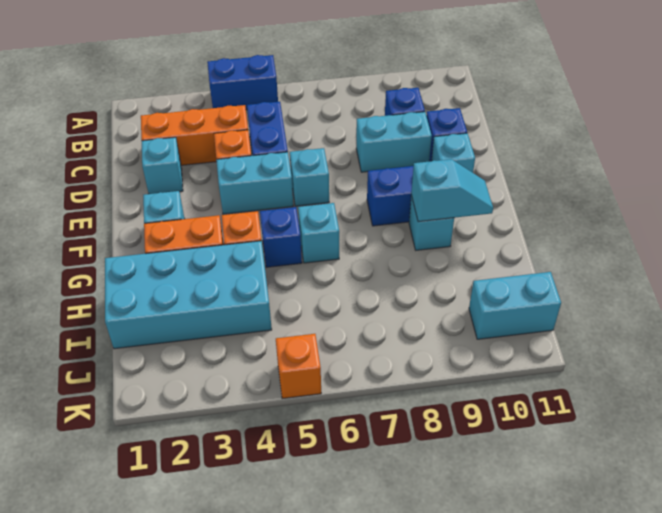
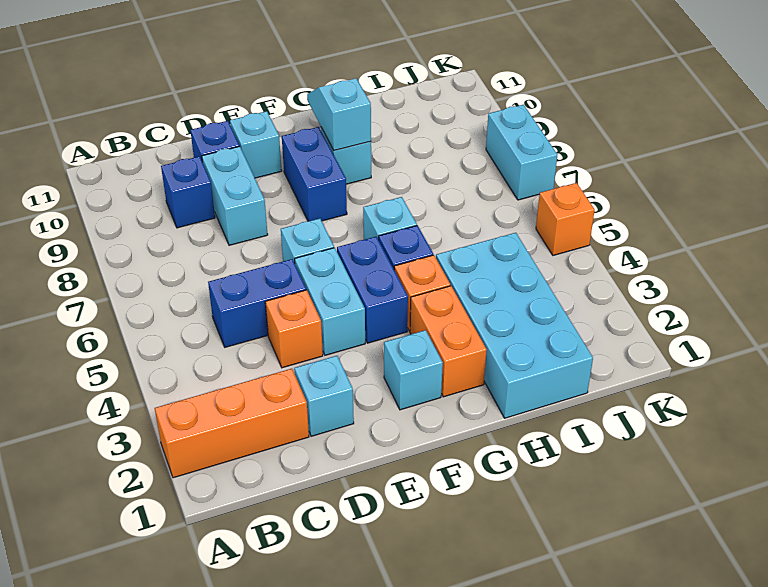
blue 1x2 brick [207,55,278,110] -> blue 1x2 brick moved to [337,237,408,343]
orange 1x3 brick [141,105,248,165] -> orange 1x3 brick turned to [155,369,309,478]
cyan 1x2 brick [469,272,561,339] -> cyan 1x2 brick moved to [486,105,557,200]

